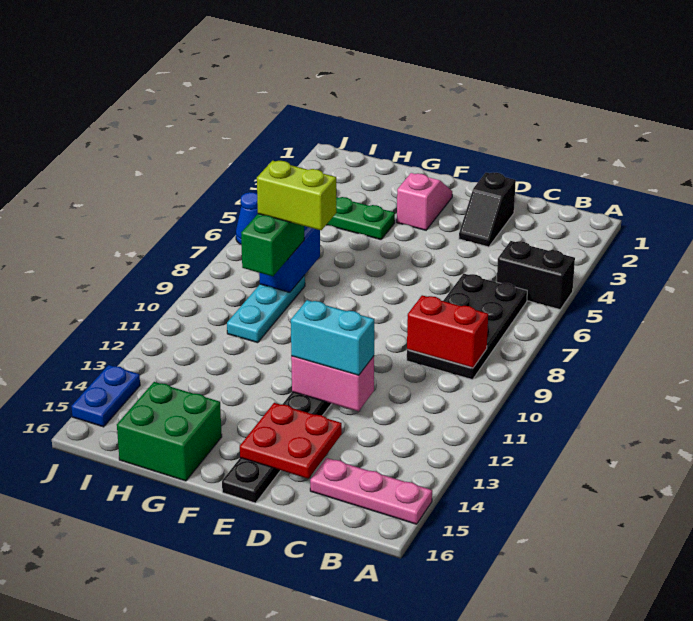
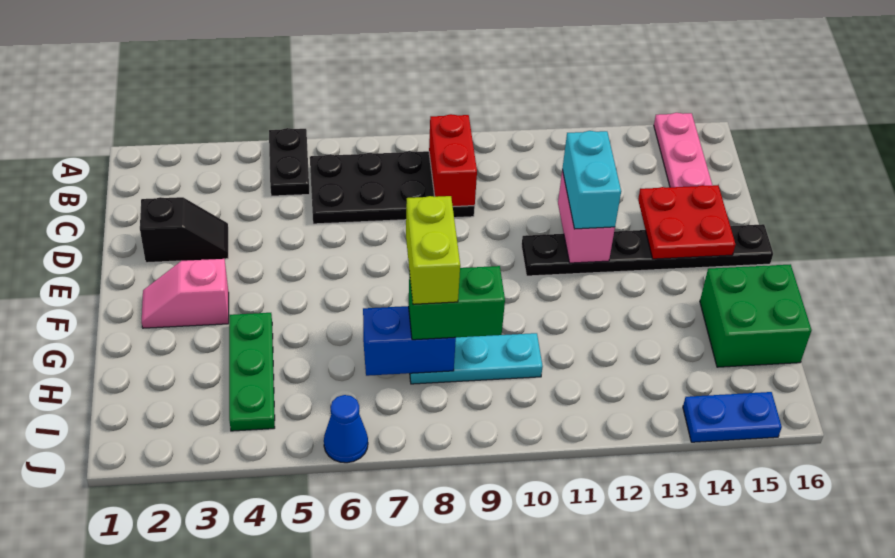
black 1x2 brick [497,241,575,310] -> black 1x2 plate [269,128,310,196]

